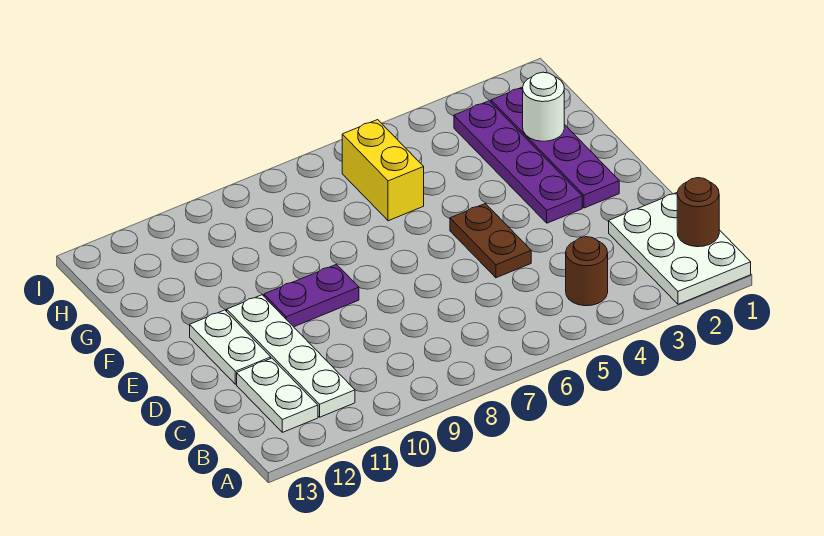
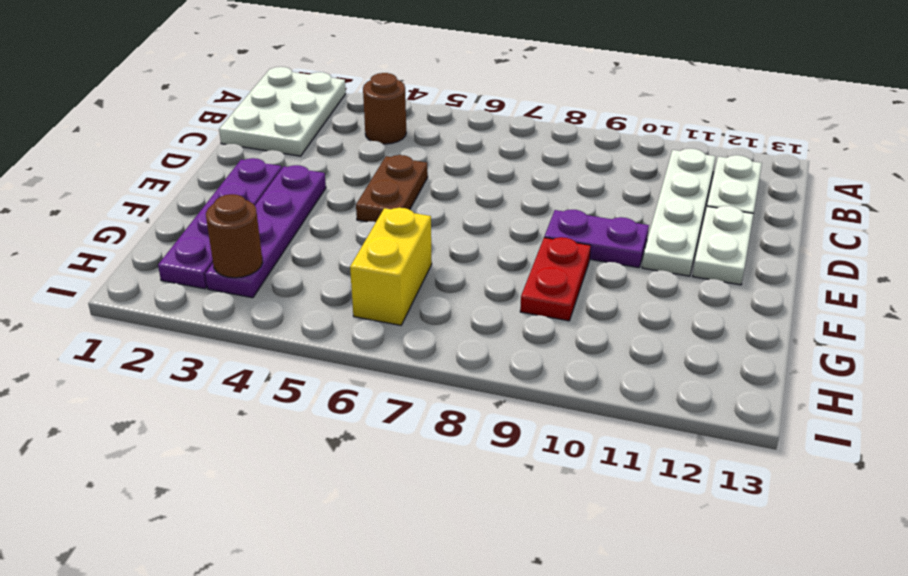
brown 1x1 round brick [677,178,719,247] -> brown 1x1 round brick moved to [206,194,263,278]
none -> red 1x2 plate [520,237,591,321]
white 1x1 round brick [523,72,564,141] -> none

